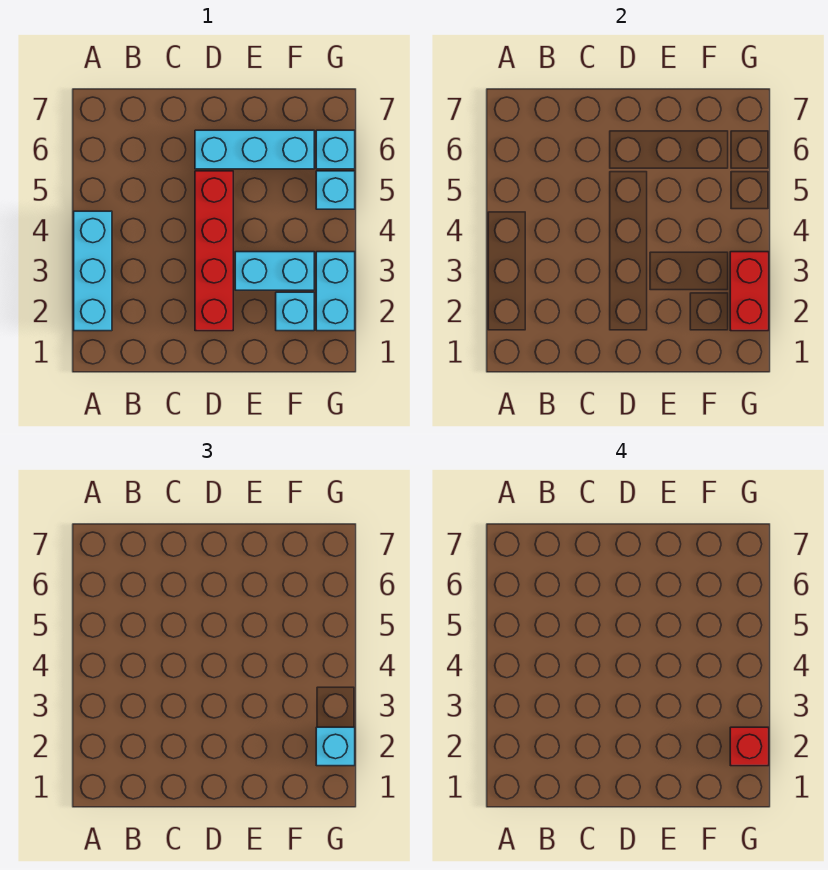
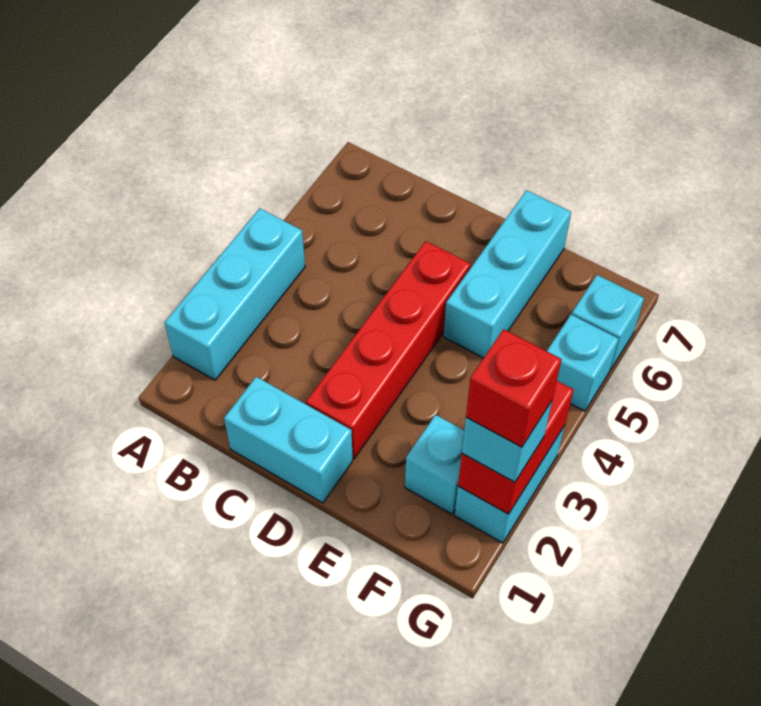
cyan 1x3 brick [195,130,314,169] -> cyan 1x3 brick turned to [444,190,571,358]
cyan 1x2 brick [235,252,314,290] -> cyan 1x2 brick moved to [224,377,353,503]

